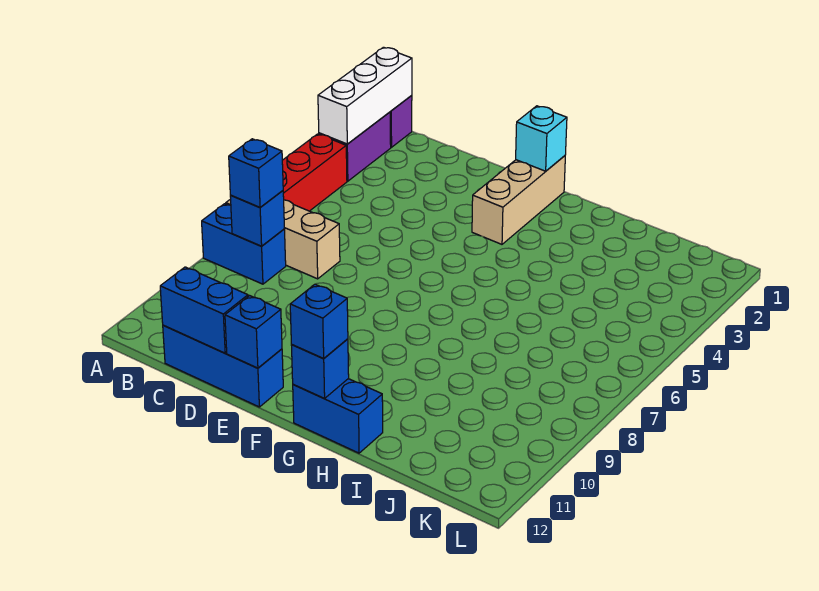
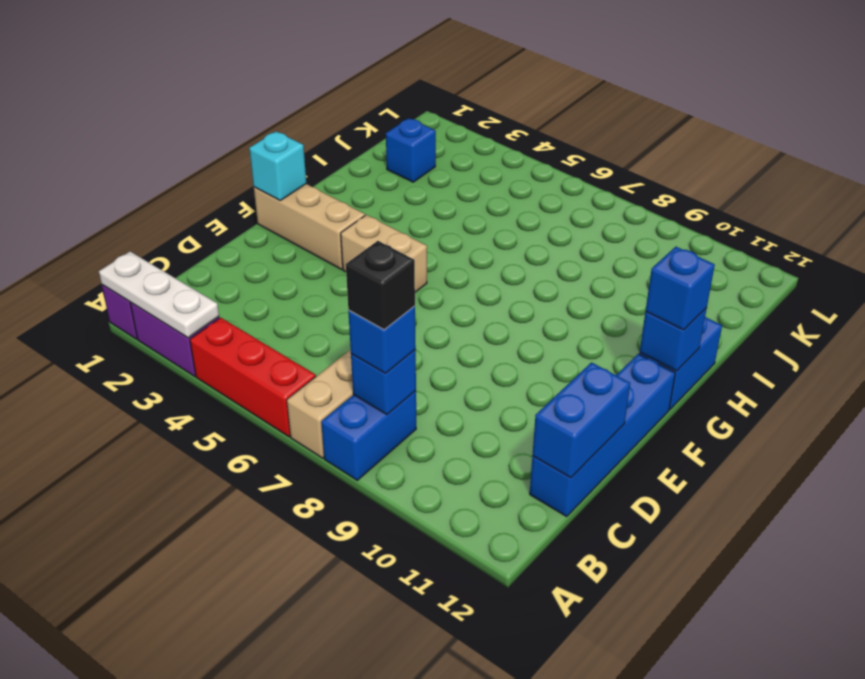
white 1x3 brick [318,47,412,144] -> white 1x3 plate [99,252,219,338]
none -> black 1x1 brick [346,241,415,330]
blue 1x3 brick [163,325,283,407] -> blue 1x4 brick [530,354,675,517]
blue 1x1 brick [225,296,282,368] -> blue 1x1 brick moved to [386,118,436,182]
none -> tan 1x2 brick [341,215,427,292]

